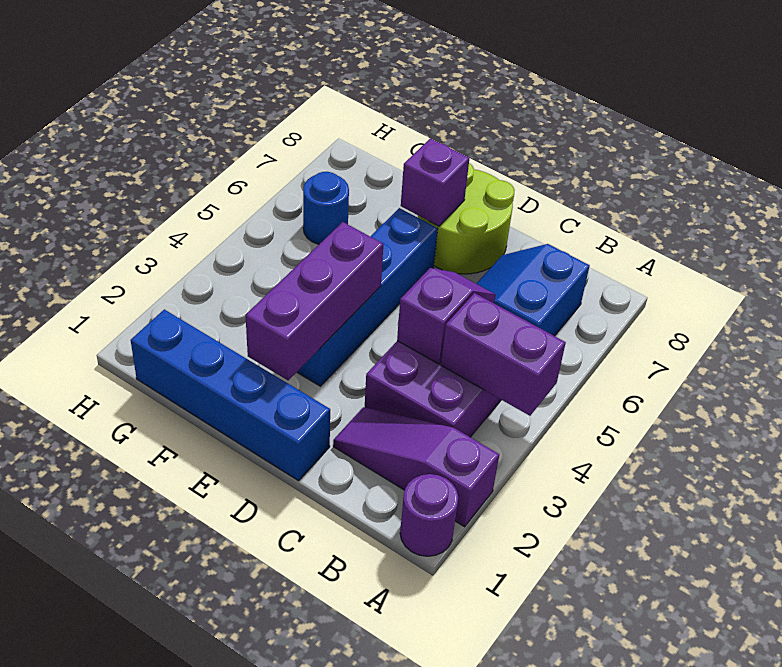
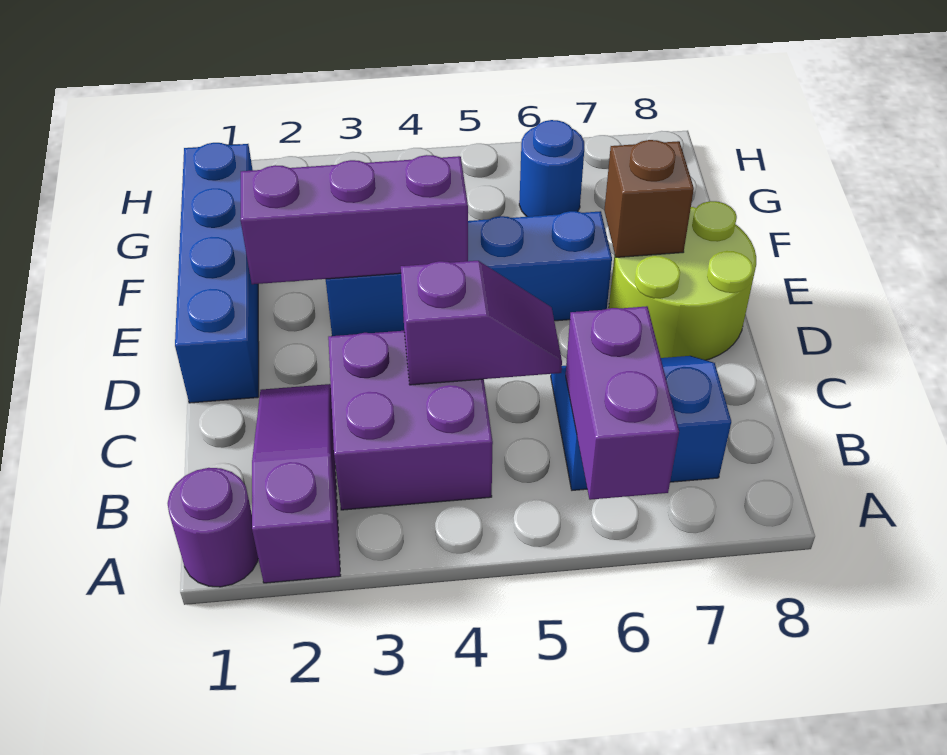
purple 1x2 brick [441,293,566,416] -> purple 1x2 brick moved to [566,306,679,500]
purple 1x1 brick [401,138,469,226] -> brown 1x1 brick [604,140,694,257]

